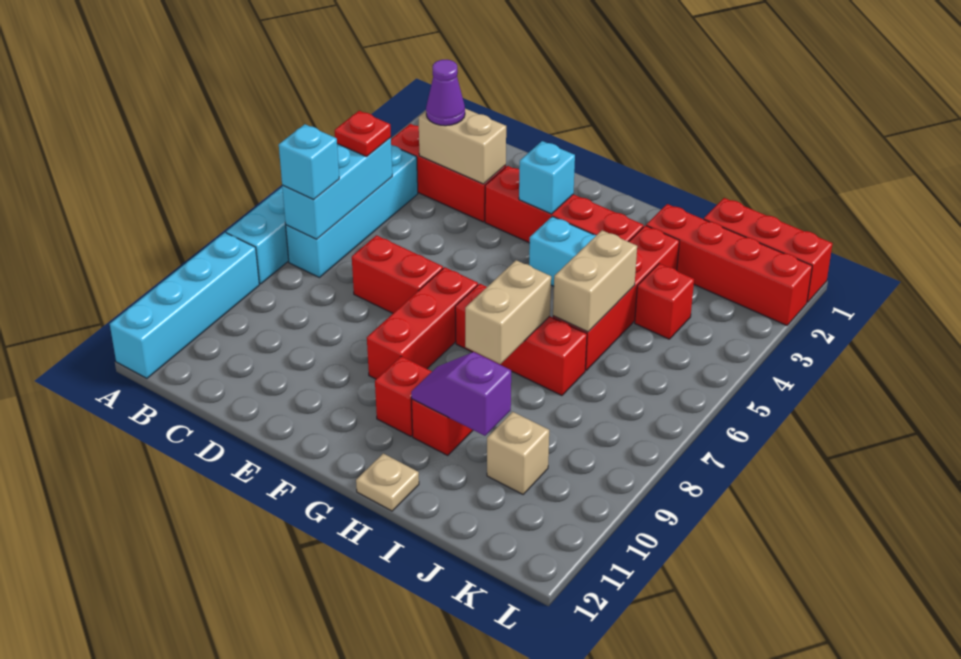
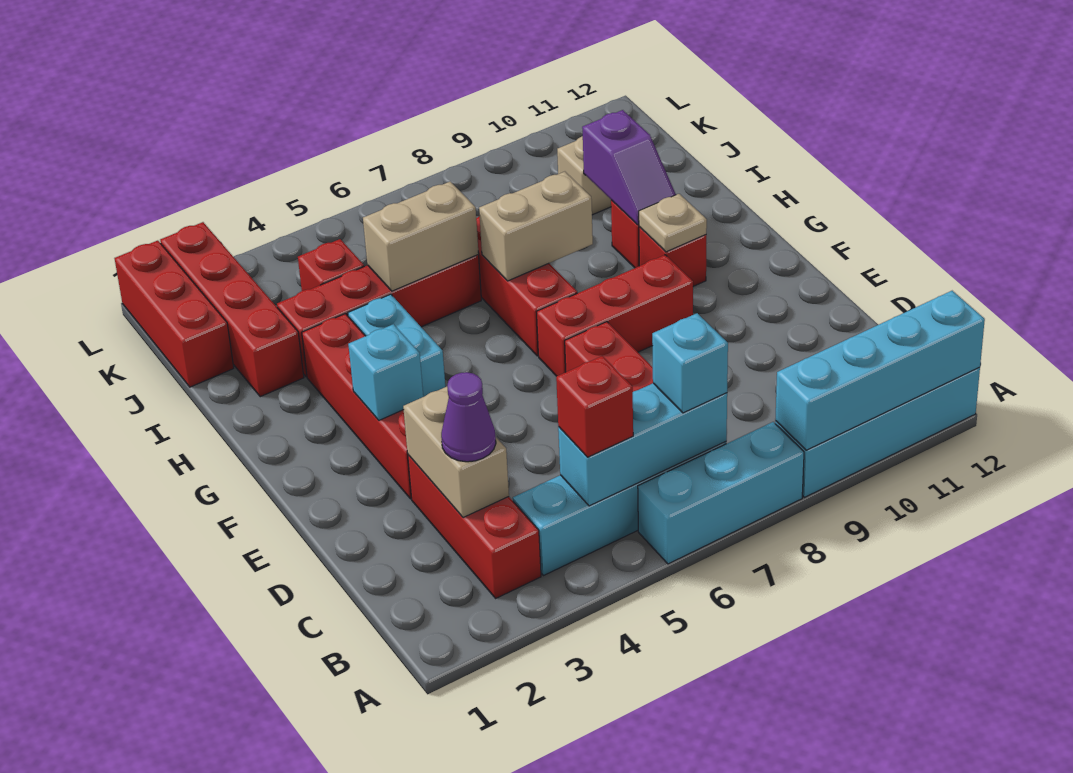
none -> cyan 1x4 brick [775,291,985,450]
red 1x1 plate [335,111,391,157] -> red 1x1 brick [556,356,633,457]
tan 1x1 plate [356,453,419,511] -> tan 1x1 plate moved to [639,194,707,252]

